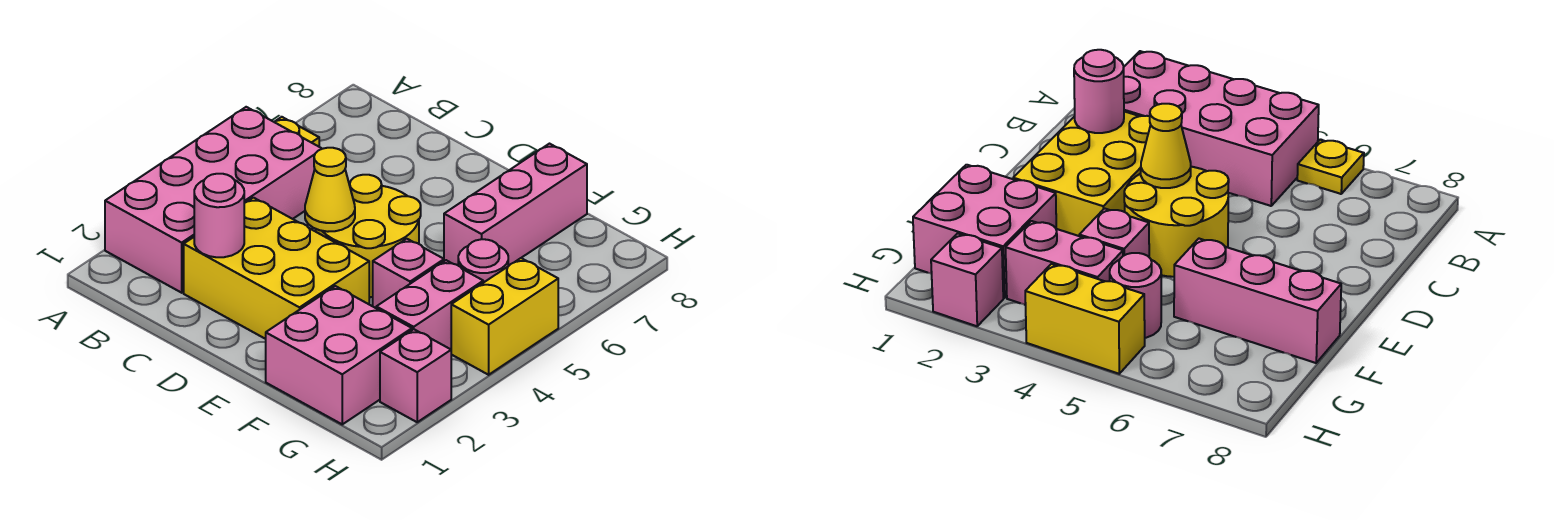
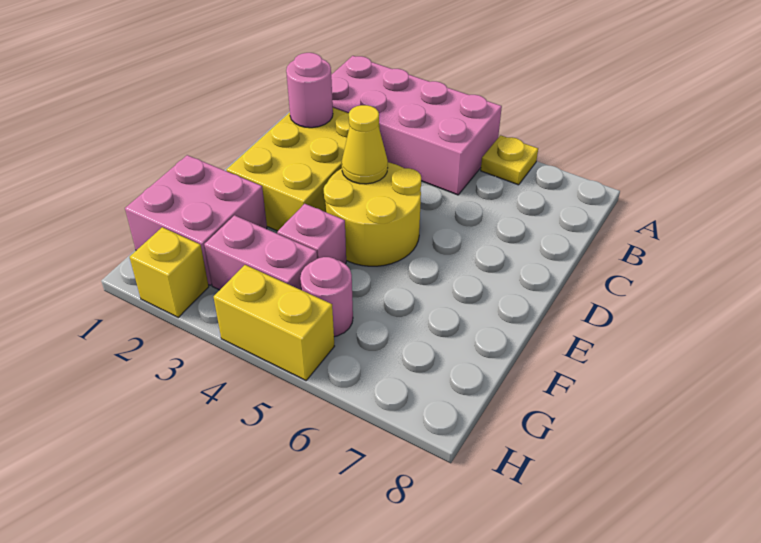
pink 1x3 brick [444,144,587,266] -> none
pink 1x1 brick [380,329,451,422] -> yellow 1x1 brick [130,227,209,317]

